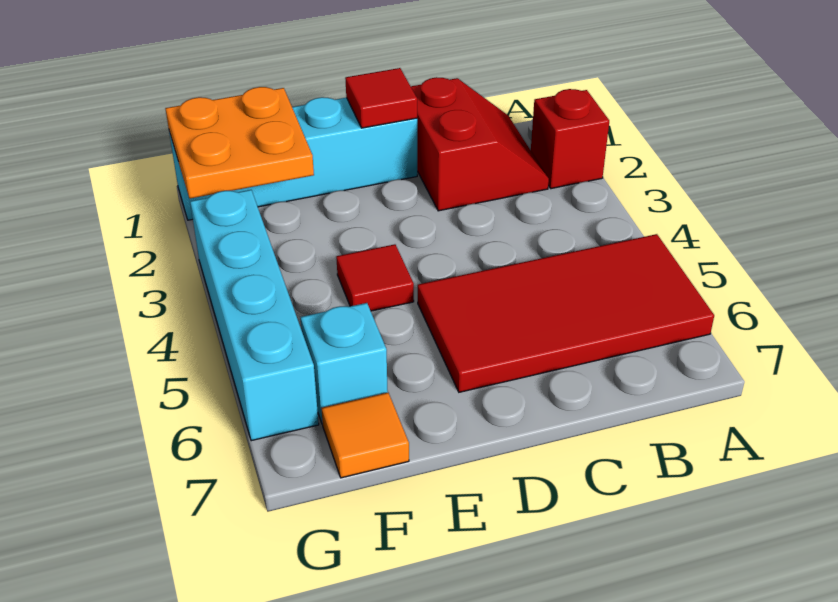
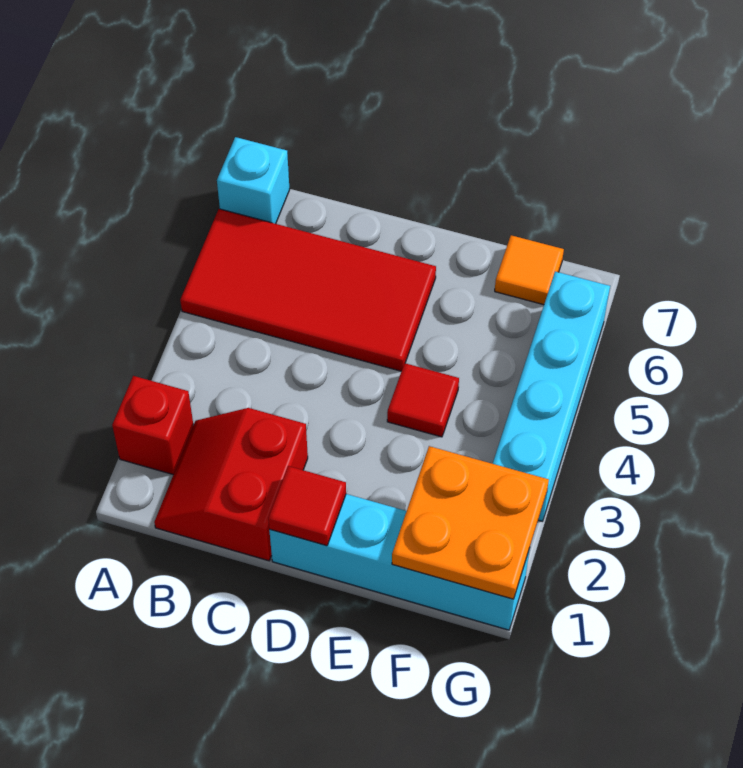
cyan 1x1 brick [301,303,388,424] -> cyan 1x1 brick moved to [217,137,290,224]

